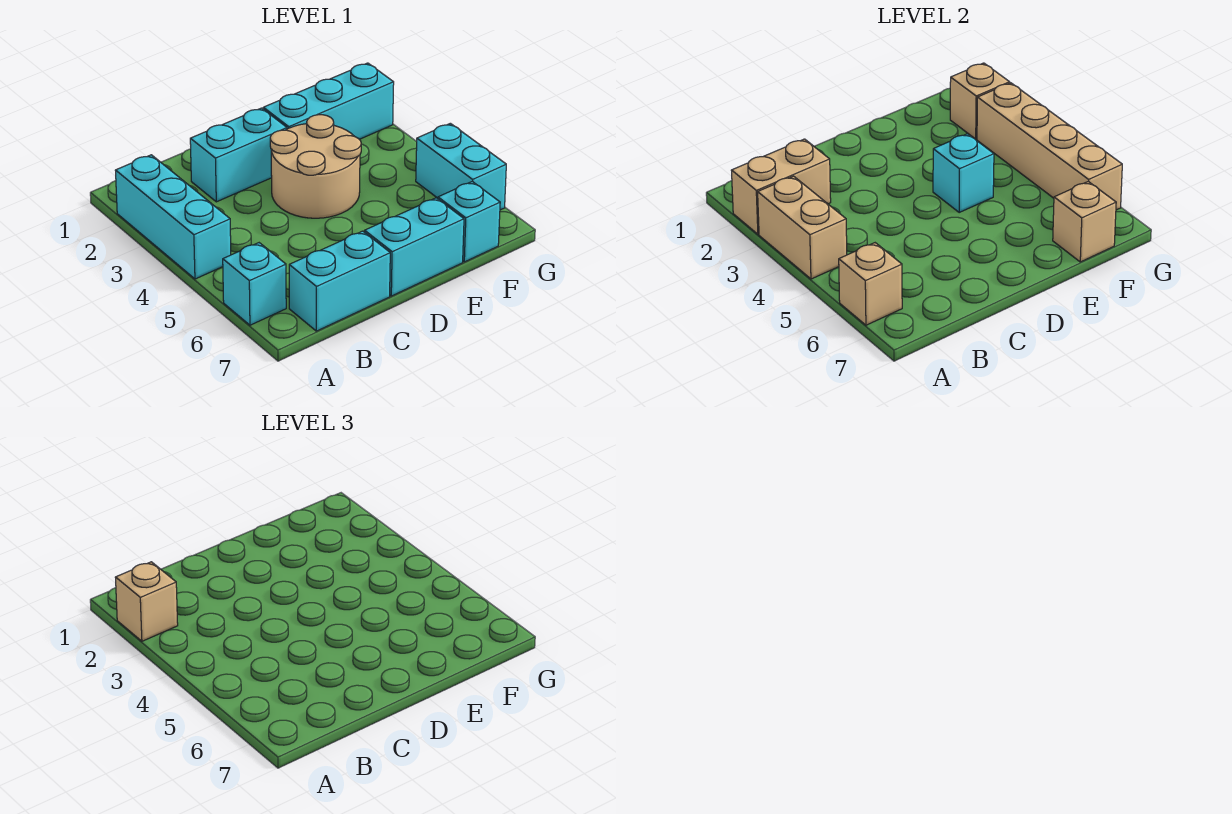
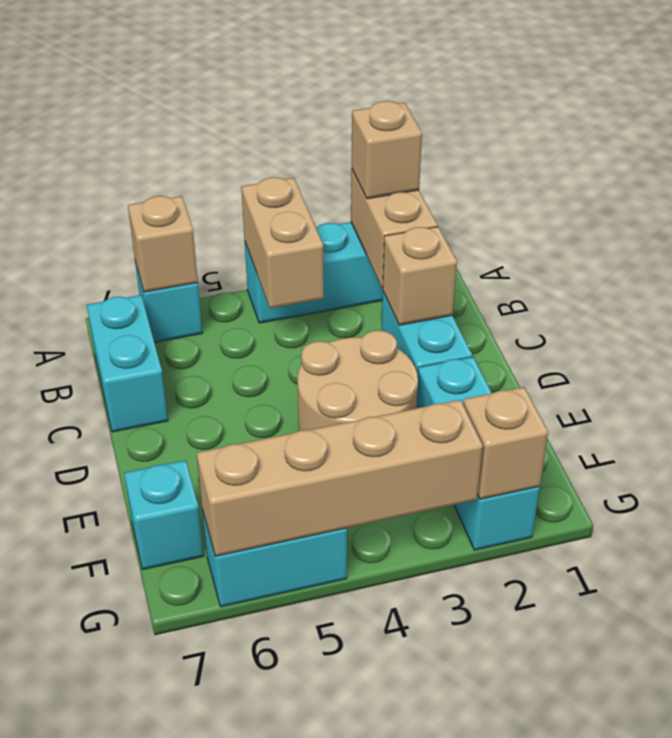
tan 1x2 brick [758,176,847,279] -> tan 1x2 brick turned to [241,177,324,308]
cyan 1x2 brick [365,198,464,296] -> none
cyan 1x1 brick [933,134,994,213] -> none
tan 1x1 brick [1053,181,1116,262] -> tan 1x1 brick moved to [383,227,457,325]

